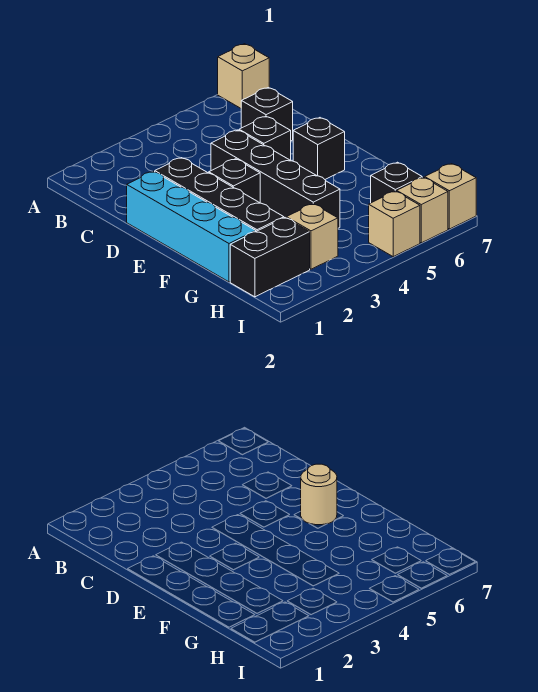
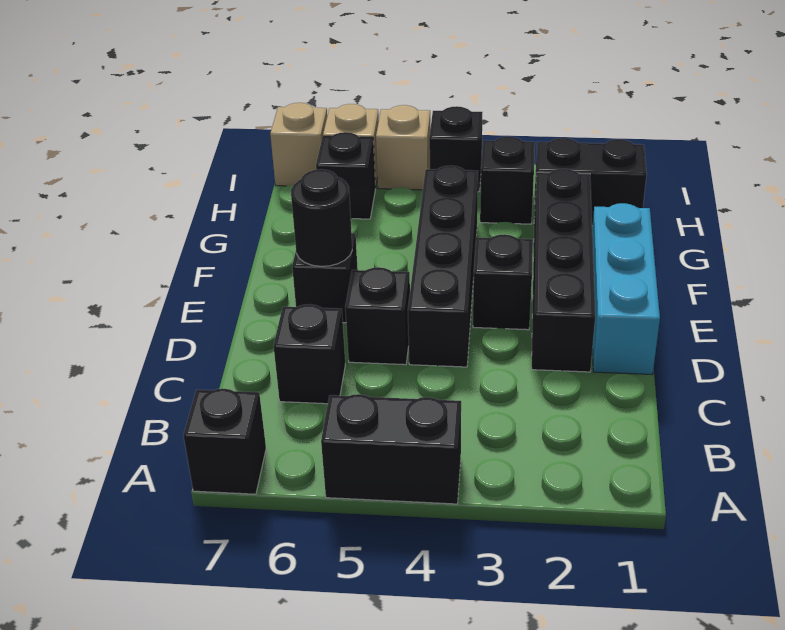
none -> black 1x2 brick [321,394,461,504]
tan 1x1 brick [218,44,269,108] -> black 1x1 brick [183,389,266,494]
cyan 1x4 brick [127,171,256,282] -> cyan 1x3 brick [592,203,660,374]
tan 1x1 round brick [301,464,337,525] -> black 1x1 round brick [291,169,352,266]
tan 1x1 brick [286,204,338,269] -> black 1x1 brick [480,137,535,224]
none -> black 1x1 brick [429,106,482,192]

